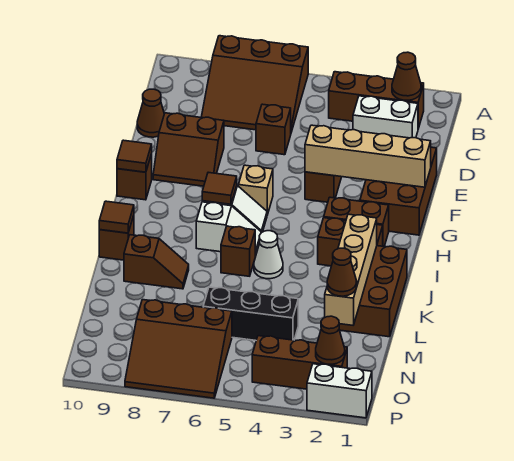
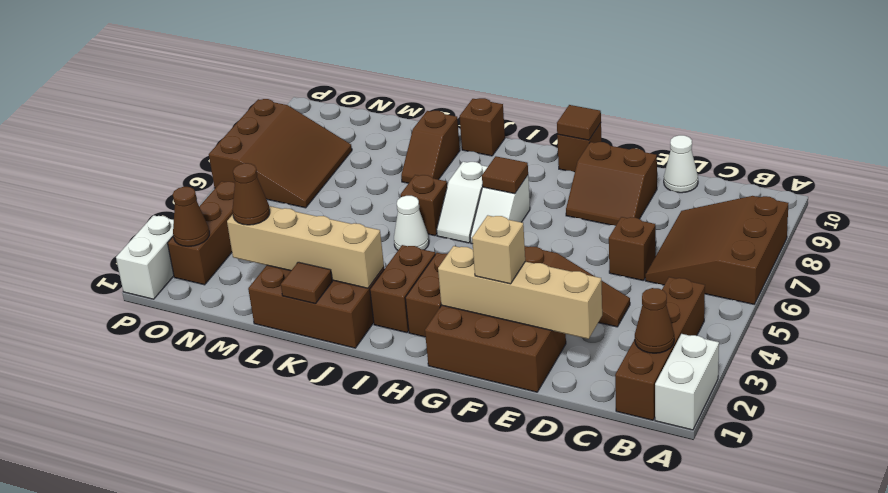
brown 1x3 brick [329,72,424,129] -> brown 1x4 brick [615,277,705,420]
white 1x2 brick [353,96,418,138] -> white 1x2 brick moved to [655,334,719,430]
brown 1x1 cone [137,89,164,137] -> white 1x1 cone [664,135,698,193]
brown 2x2 slope [153,113,224,186] -> brown 2x2 slope turned to [566,142,657,226]
tan 1x4 brick [305,125,431,187] -> tan 1x4 brick turned to [438,246,602,339]
tan 1x1 brick [238,165,273,215] -> tan 1x1 brick moved to [472,215,525,284]
brown 1x1 tile [99,201,134,233] -> brown 1x1 tile moved to [281,262,332,304]
black 1x3 brick [203,287,298,340] -> none
brown 3x3 slope [125,300,232,398] -> brown 3x3 slope turned to [209,99,352,208]

